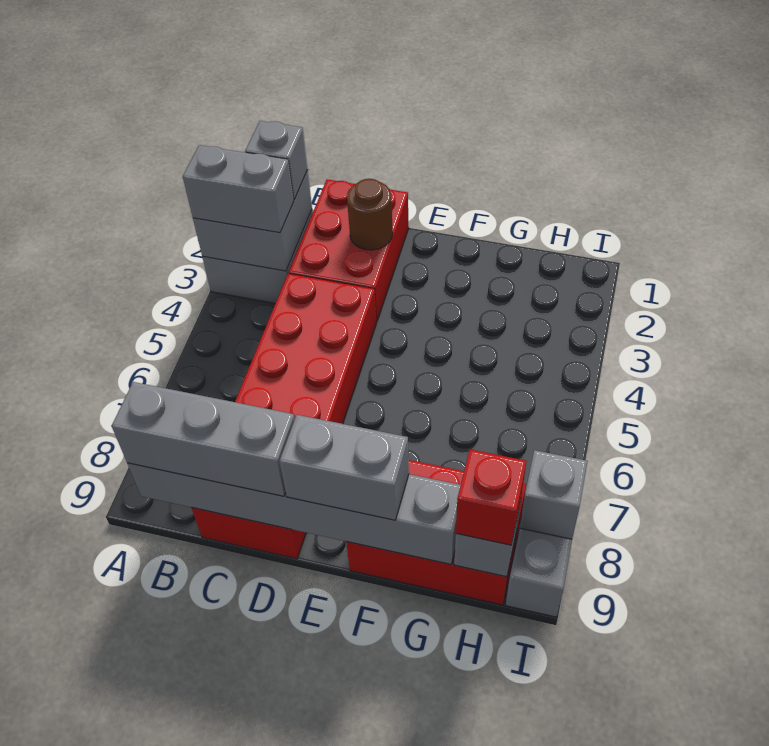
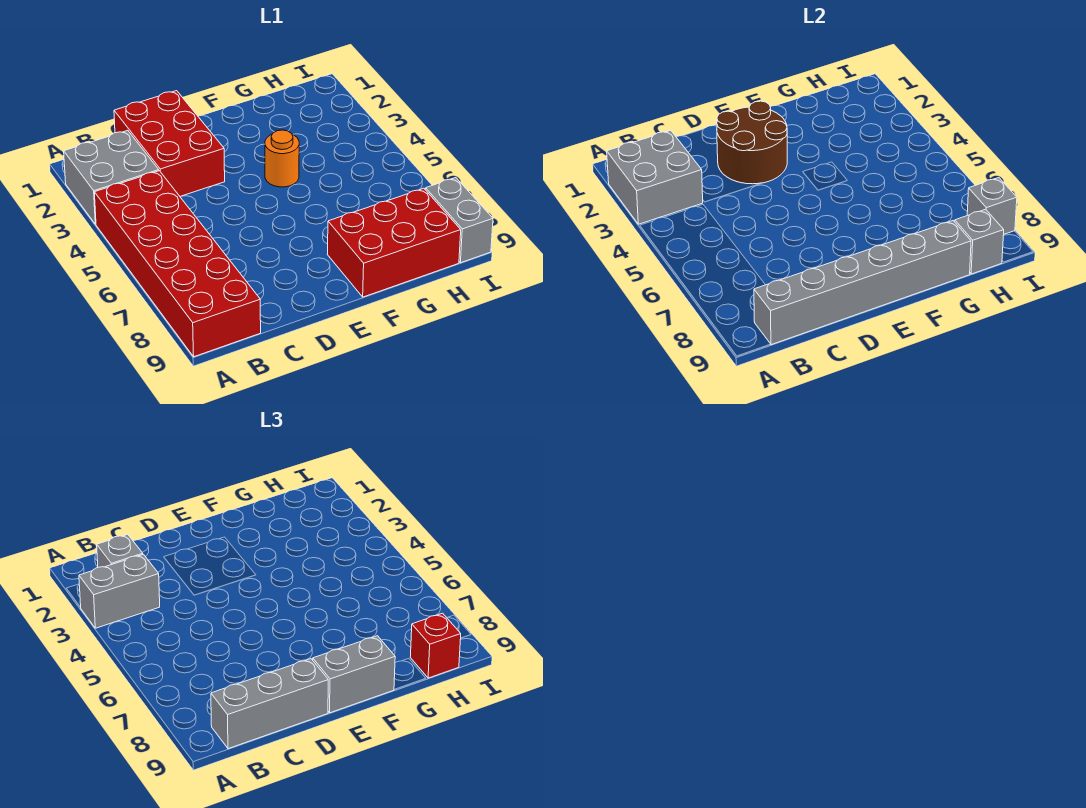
red 2x6 brick [192,274,376,559] -> red 2x6 brick moved to [94,171,261,357]
brown 1x1 round brick [347,179,393,250] -> brown 2x2 round brick [717,101,787,184]
none -> orange 1x1 round brick [265,130,299,187]

